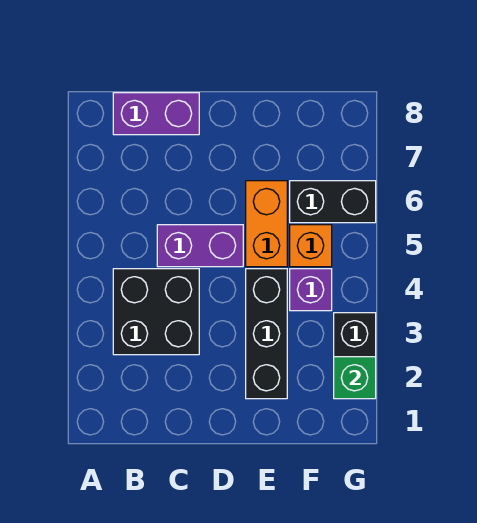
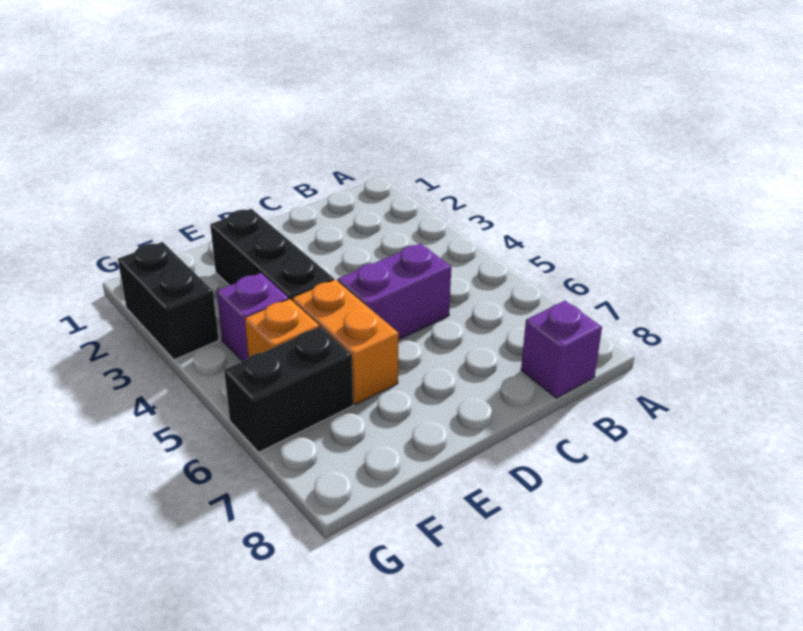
black 2x2 brick [113,269,199,355] -> none
purple 1x2 brick [113,93,199,135] -> purple 1x1 brick [521,301,602,398]
green 1x1 brick [334,357,376,399] -> none

